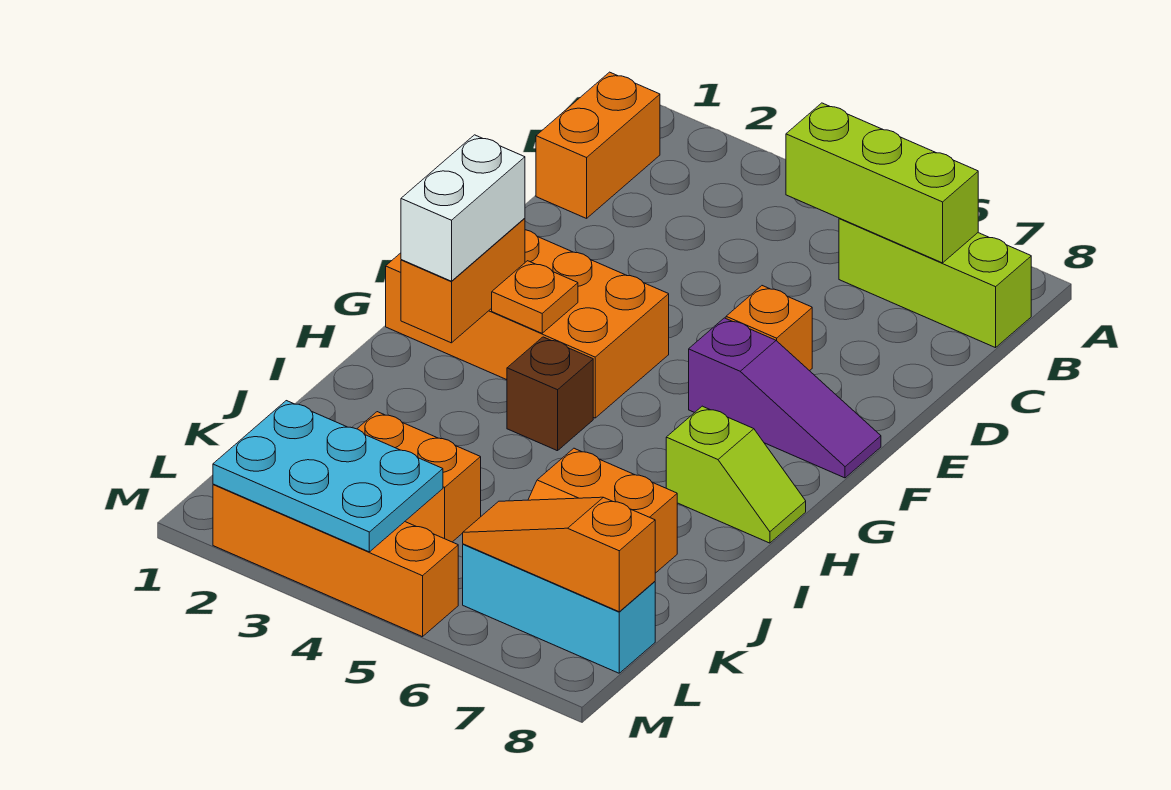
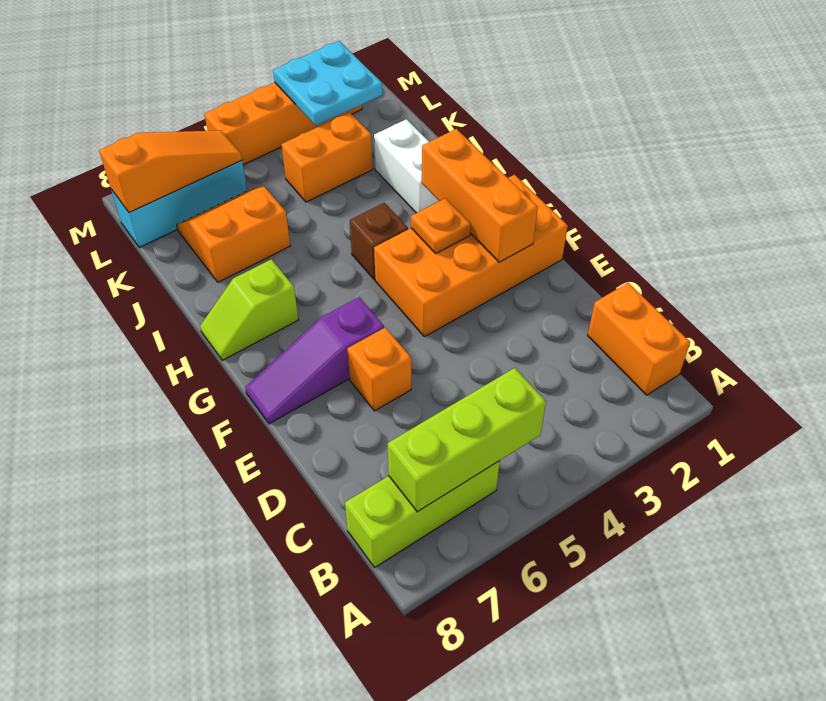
orange 1x2 brick [401,218,525,343] -> orange 1x3 brick [422,129,538,262]
white 1x2 brick [401,135,525,281] -> white 1x2 brick moved to [374,119,439,213]
cyan 2x3 plate [213,401,443,552] -> cyan 2x2 plate [273,41,382,126]

